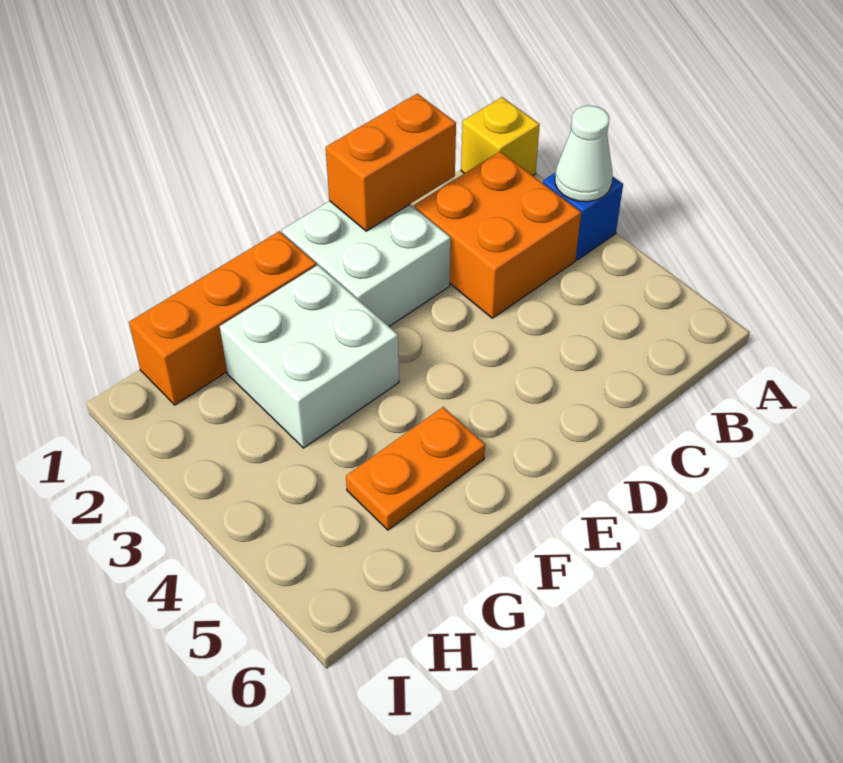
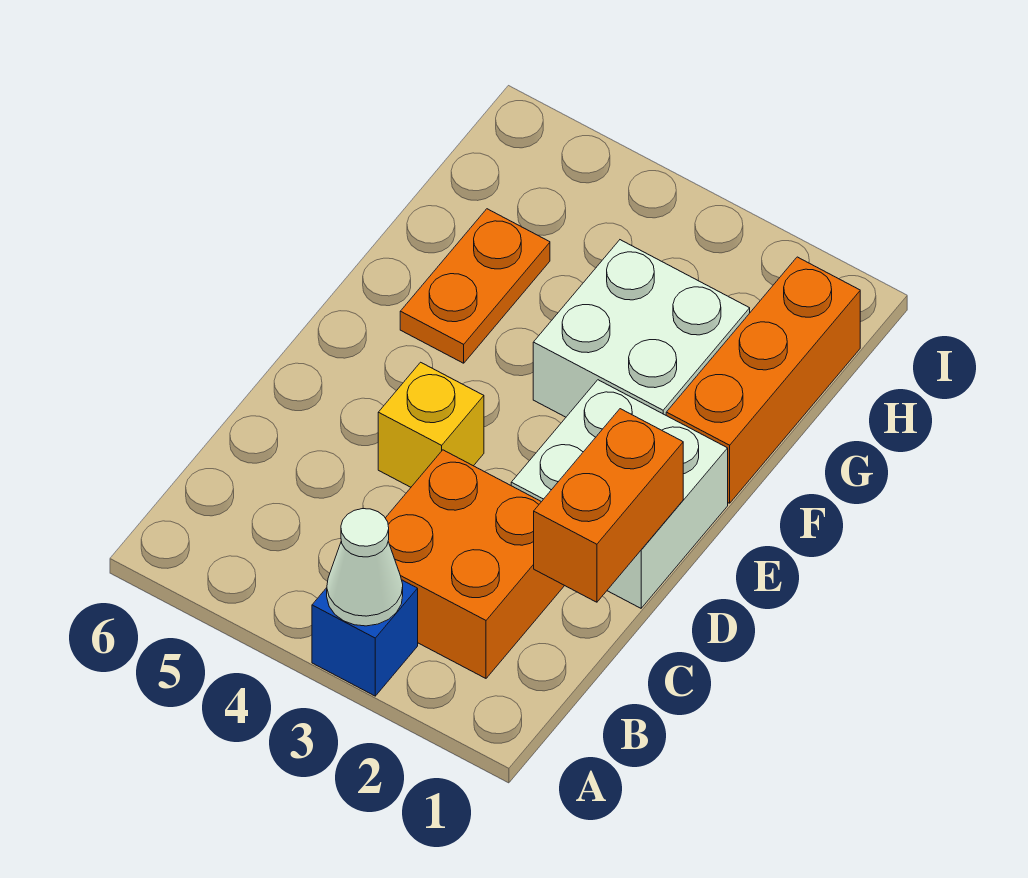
yellow 1x1 brick [461,97,540,176] -> yellow 1x1 brick moved to [378,362,484,487]

